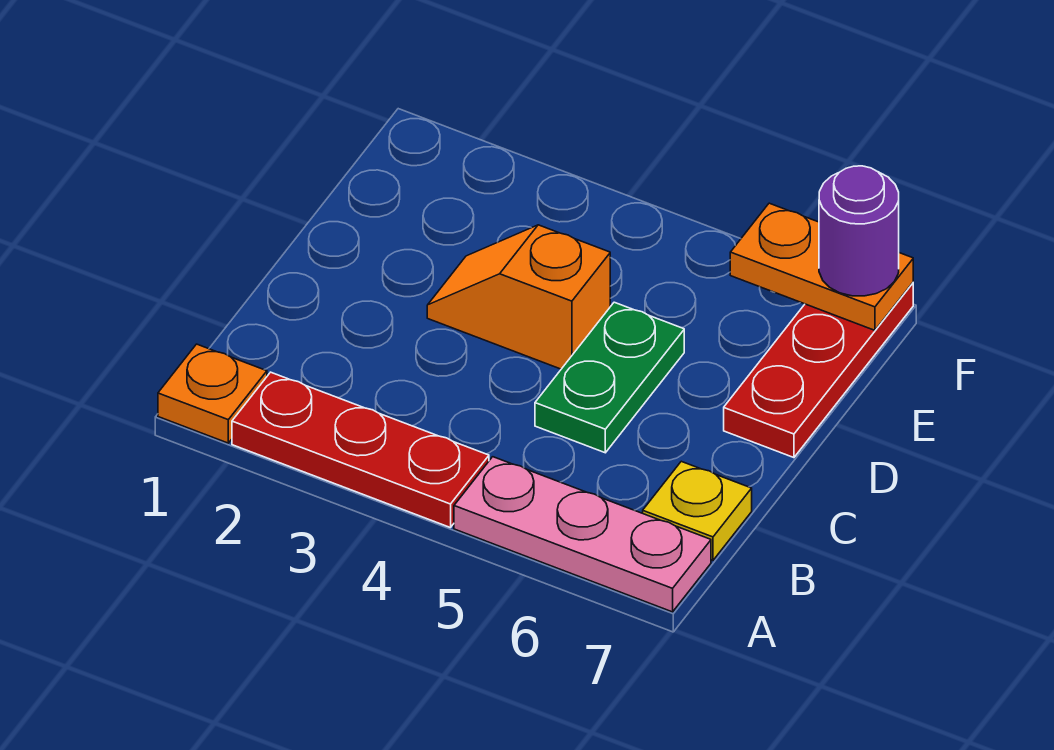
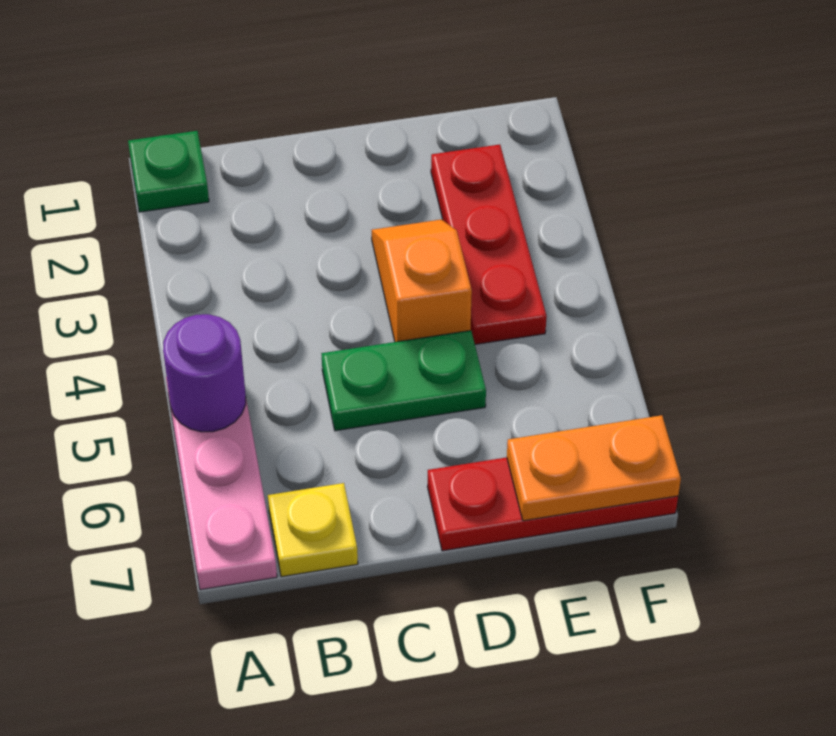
orange 1x1 plate [158,344,267,443] -> green 1x1 plate [128,131,209,212]
red 1x3 plate [232,372,489,528] -> red 1x3 plate moved to [431,145,547,344]
orange 1x2 plate [730,203,913,330] -> orange 1x2 plate turned to [507,415,681,521]
purple 1x1 round brick [819,166,899,296] -> purple 1x1 round brick moved to [163,314,246,432]

